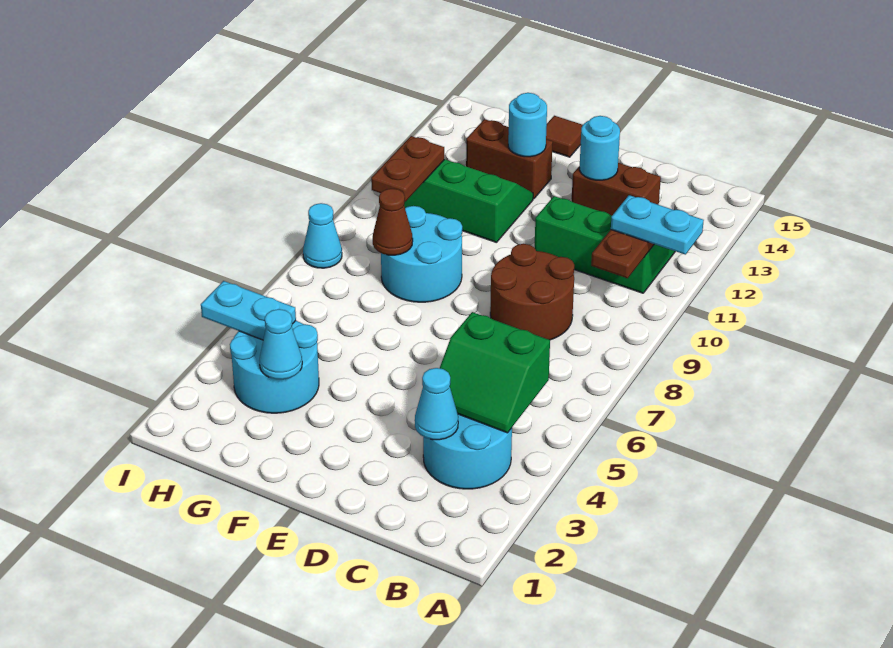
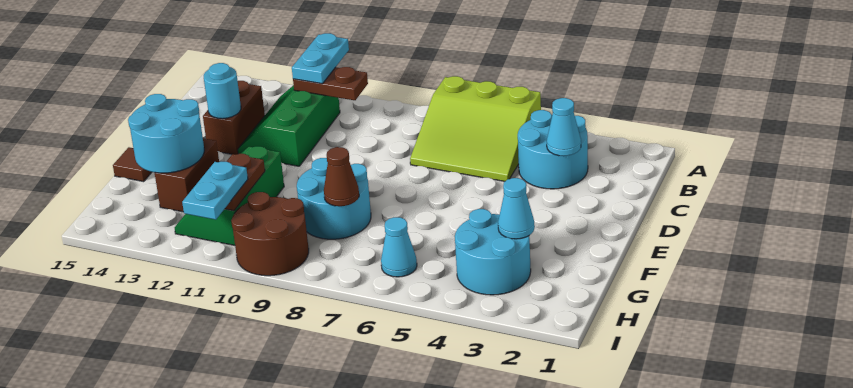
none -> lime 3x3 slope [410,76,541,181]
green 2x2 slope [440,312,550,433] -> none
brown 2x2 round brick [490,244,574,340] -> brown 2x2 round brick moved to [231,192,309,276]
cyan 1x1 round brick [508,93,547,157] -> cyan 2x2 round brick [128,94,204,173]
cyan 1x2 plate [201,281,296,340] -> cyan 1x2 plate moved to [182,162,248,220]
brown 1x2 plate [371,136,444,201] -> brown 1x2 plate turned to [225,154,265,211]
cyan 1x1 cone [303,203,342,268] -> cyan 1x1 cone moved to [381,217,417,277]

